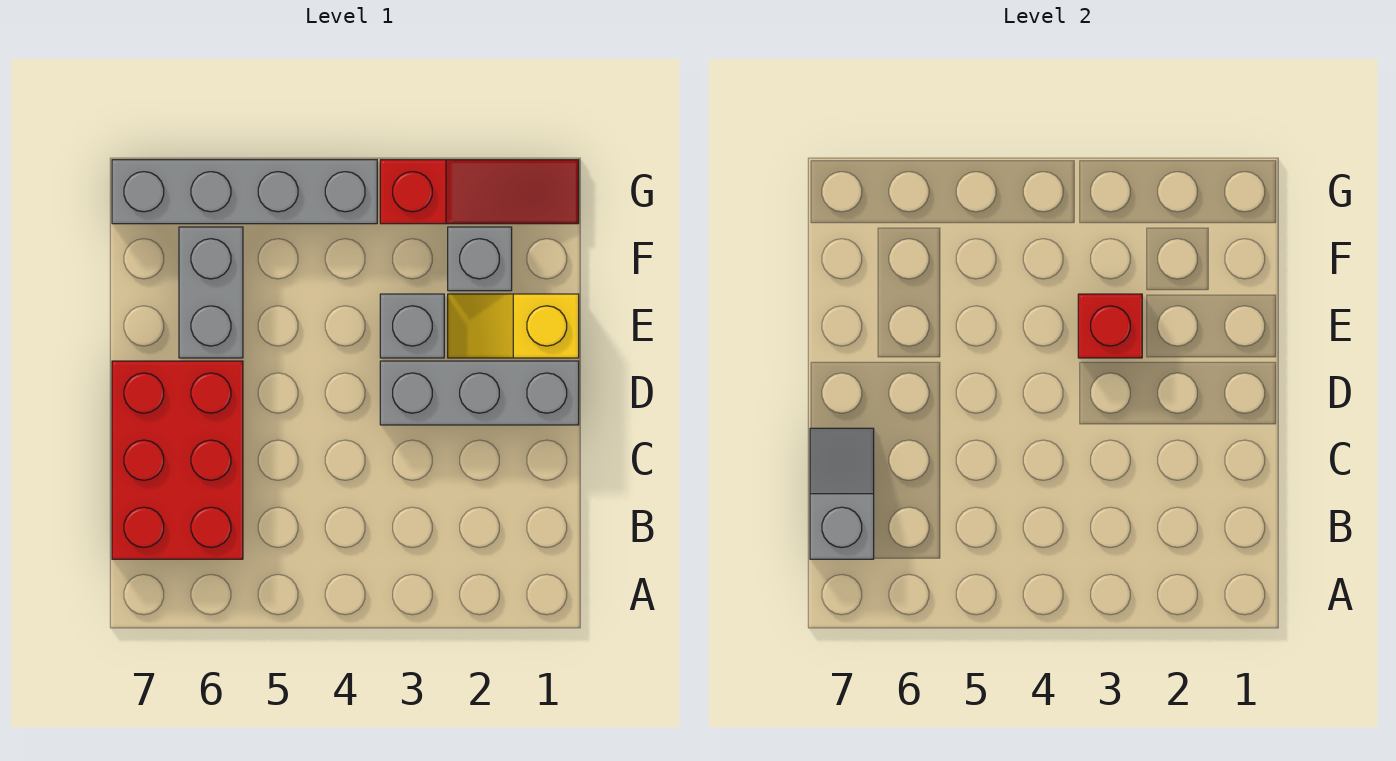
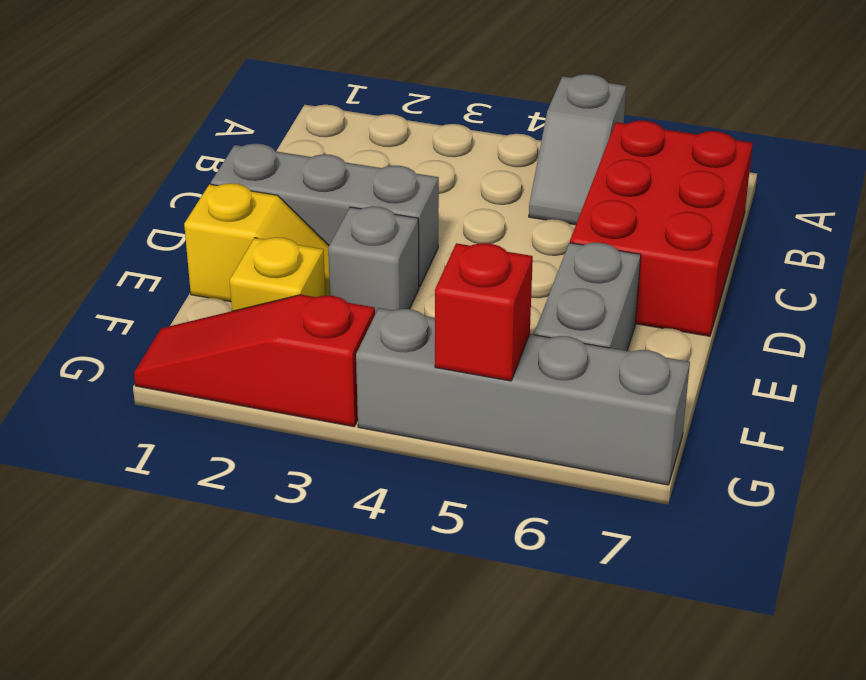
grey 1x2 slope [810,428,874,559] -> grey 1x2 slope moved to [529,74,626,225]
red 1x1 brick [1078,294,1142,358] -> red 1x1 brick moved to [435,243,533,381]
grey 1x1 brick [448,227,512,291] -> yellow 1x1 brick [230,237,325,311]

